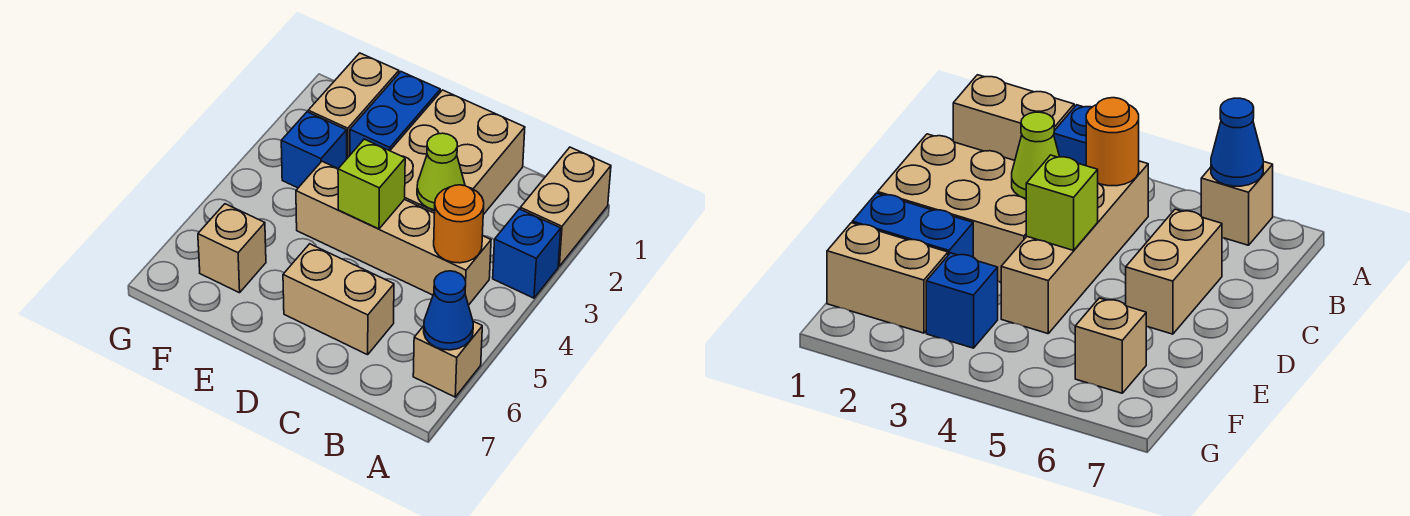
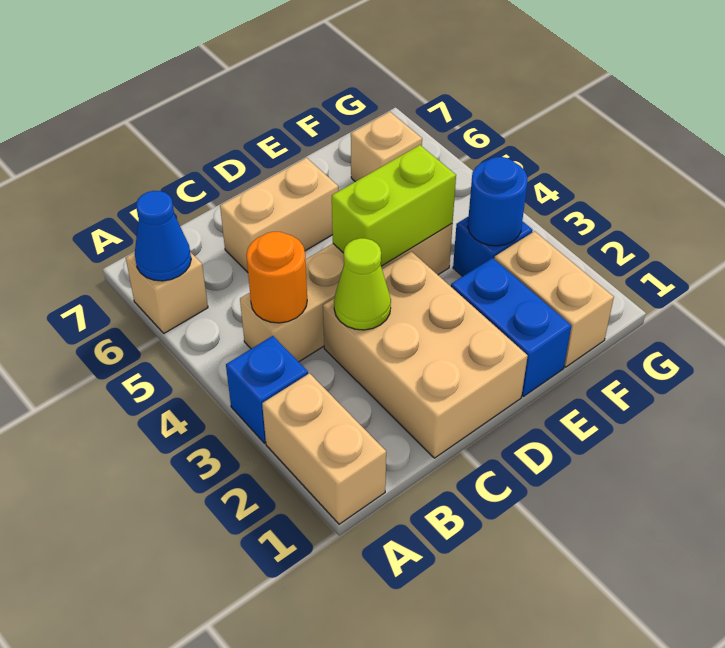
lime 1x1 brick [338,139,405,229] -> lime 1x2 brick [332,145,456,266]
none -> blue 1x1 round brick [468,157,528,246]

